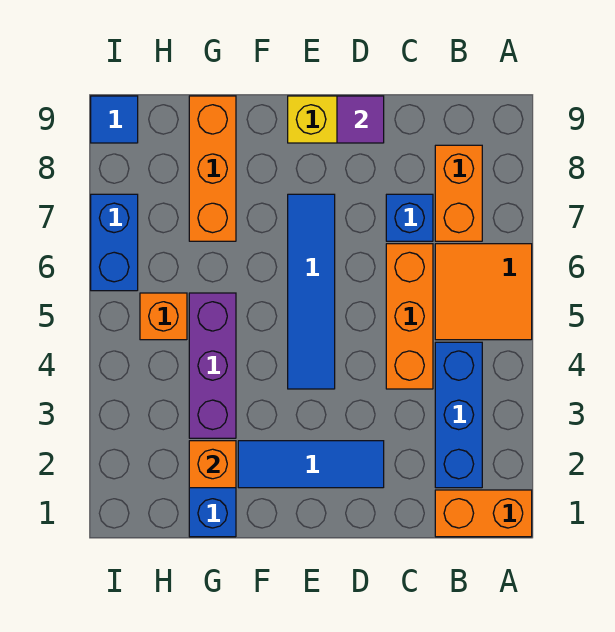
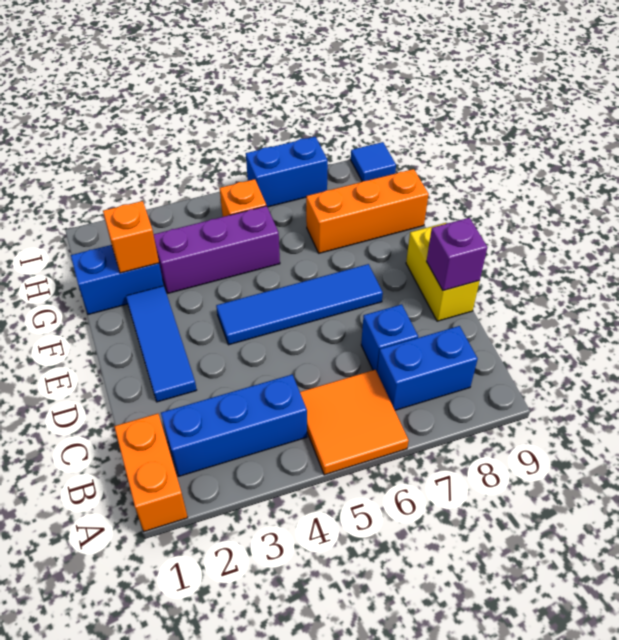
orange 1x2 brick [435,145,482,241] -> blue 1x2 brick [377,326,478,410]
orange 1x3 brick [386,244,433,389] -> none
purple 1x1 tile [337,96,384,143] -> purple 1x1 brick [426,218,488,291]

